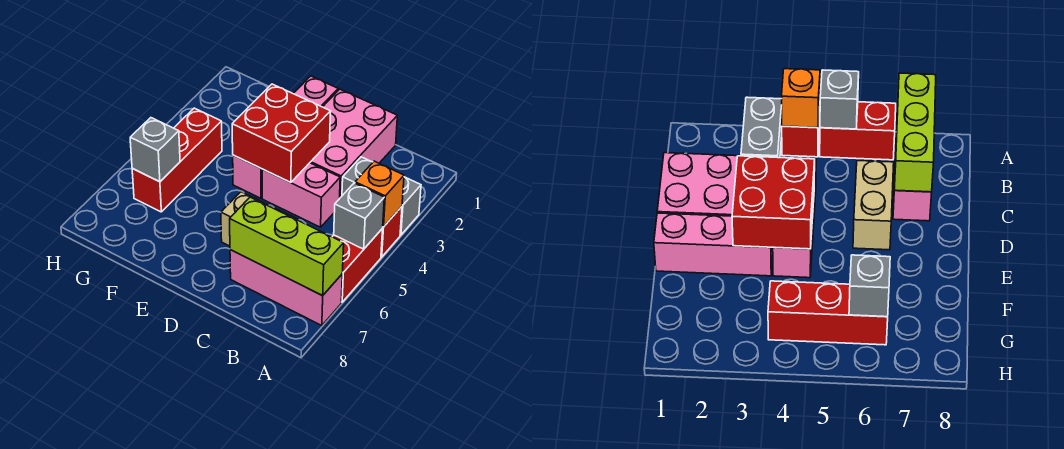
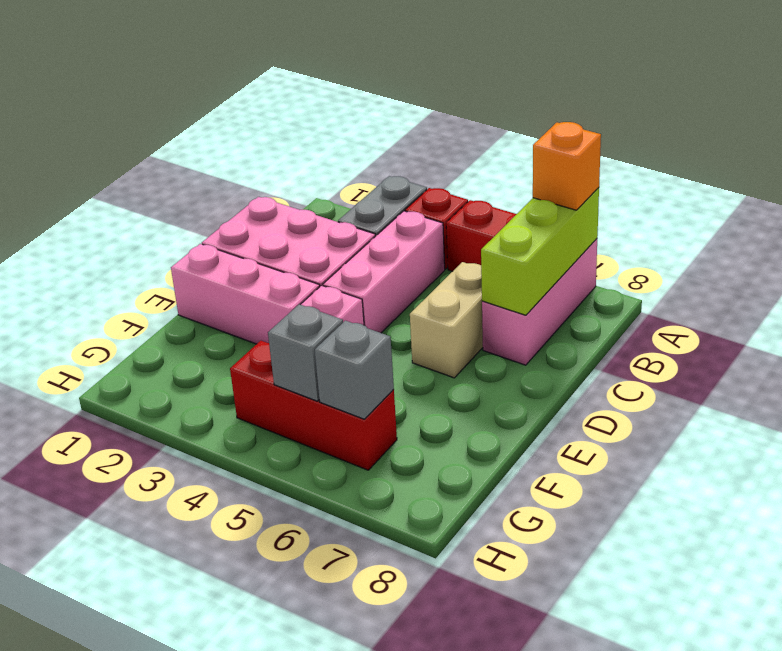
orange 1x1 brick [355,161,404,227] -> orange 1x1 brick moved to [533,122,601,210]
grey 1x1 brick [334,183,384,249] -> grey 1x1 brick moved to [268,304,343,401]
pink 1x2 brick [262,163,340,227] -> pink 1x3 brick [323,211,445,333]
red 2x2 brick [232,84,331,183] -> none

